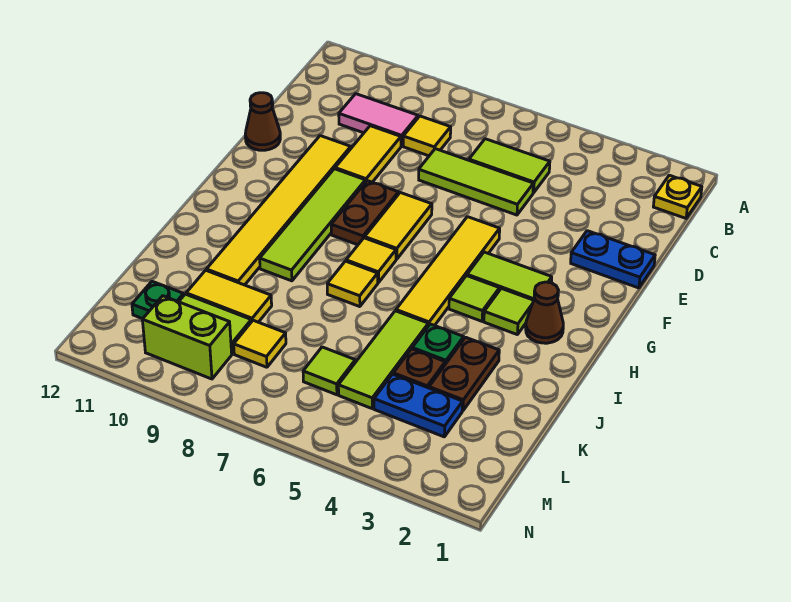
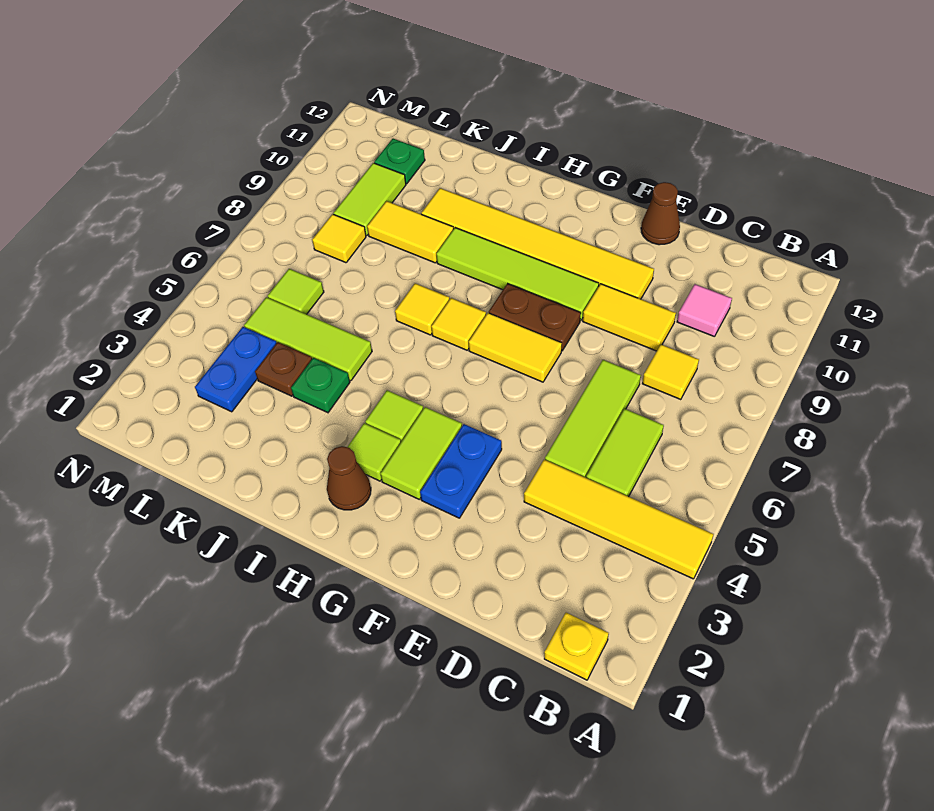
pink 1x2 tile [339,94,418,146] -> pink 1x1 tile [677,284,732,337]
blue 1x2 plate [571,231,655,288] -> blue 1x2 plate moved to [420,424,502,518]
yellow 1x4 tile [396,217,500,326] -> yellow 1x4 tile moved to [524,460,714,579]
brown 1x2 plate [429,337,499,411] -> none
yellow 1x2 tile [186,270,272,322] -> yellow 1x2 tile turned to [367,201,454,263]
lime 1x2 brick [142,296,232,379] -> none

